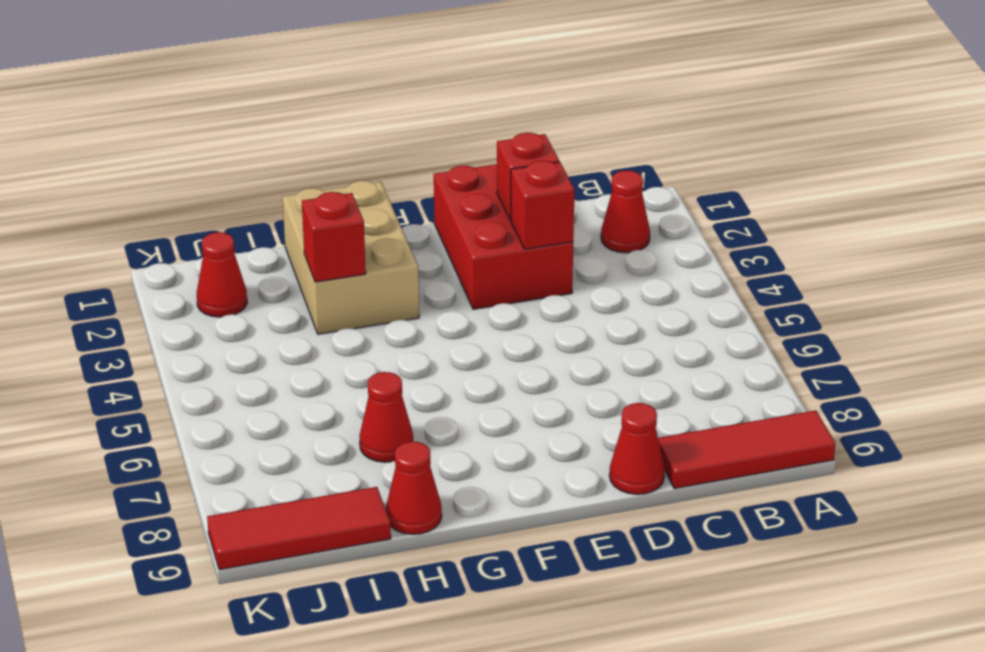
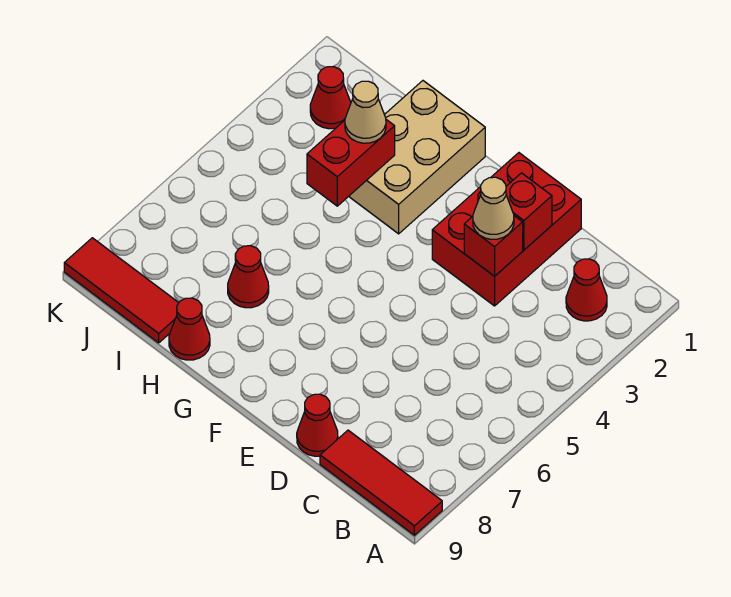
none -> tan 1x1 cone [473,177,514,239]
red 1x1 brick [302,192,366,282] -> red 1x2 brick [307,120,395,206]
none -> tan 1x1 cone [345,81,386,143]

